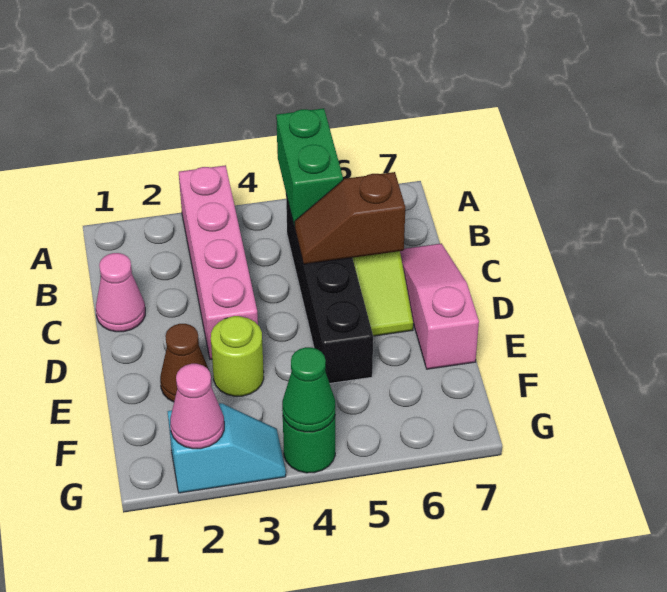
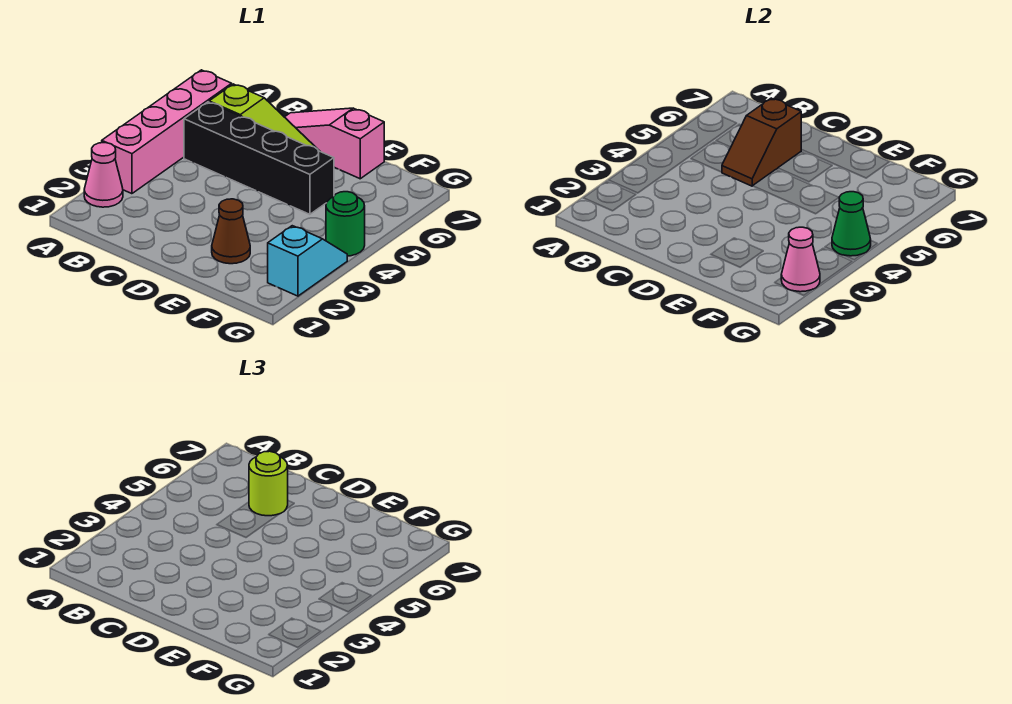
pink 1x4 brick [179,165,258,359] -> pink 1x4 brick turned to [102,70,232,194]
green 1x2 brick [276,108,343,227] -> none
pink 1x1 cone [96,253,145,332] -> pink 1x1 cone moved to [84,143,123,207]
lime 1x1 round brick [211,316,264,396] -> lime 1x1 round brick moved to [249,451,288,516]

